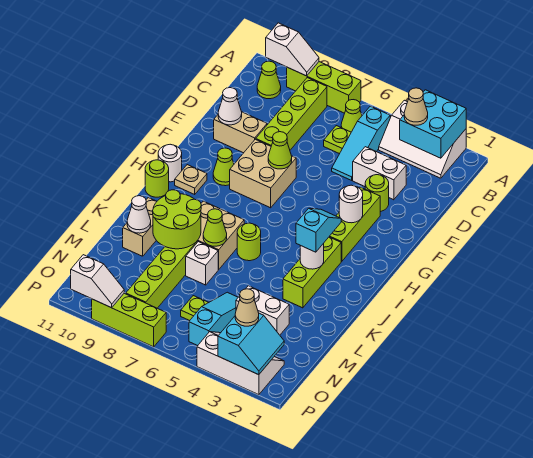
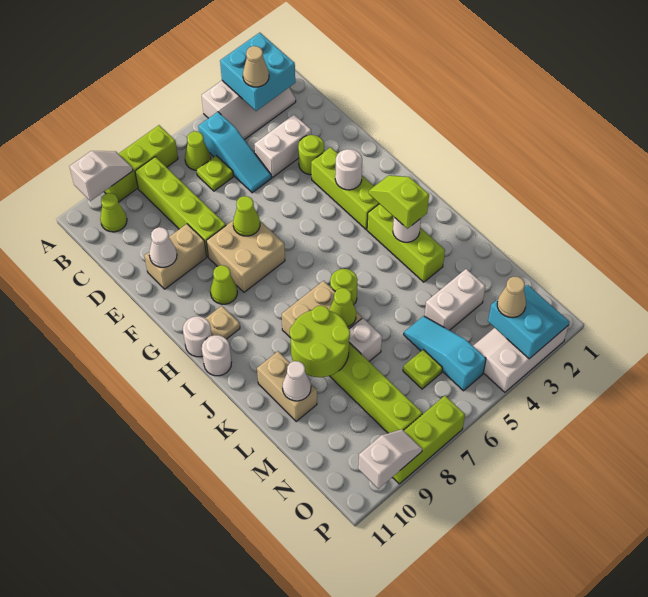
cyan 1x2 slope [296,208,341,252] -> lime 1x2 slope [369,175,429,229]
lime 1x1 round brick [145,160,169,197] -> white 1x1 round brick [202,335,231,376]

